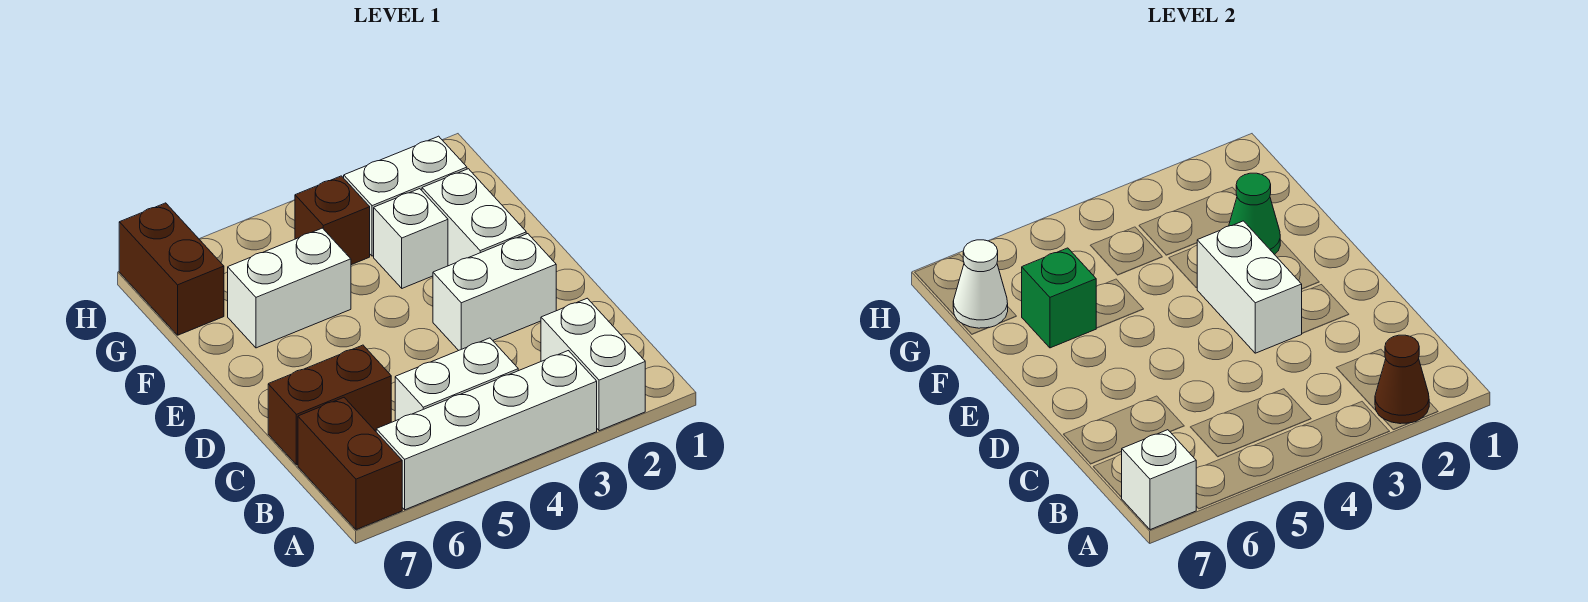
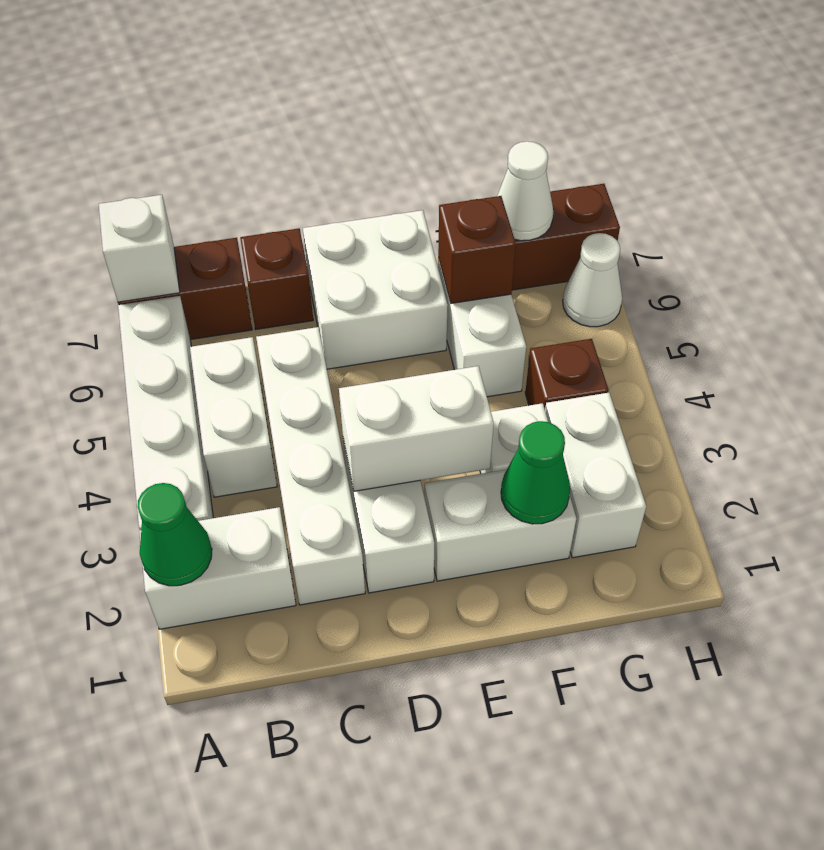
brown 1x1 cone [1375,335,1429,424] -> green 1x1 cone [137,483,212,586]
none -> white 1x4 brick [256,327,365,605]
brown 1x2 brick [268,345,391,465] -> brown 1x1 brick [240,229,313,329]
none -> white 2x2 brick [303,210,448,369]
green 1x1 brick [1022,248,1096,348] -> brown 1x1 brick [438,196,516,303]
none -> white 1x1 cone [563,233,622,327]

